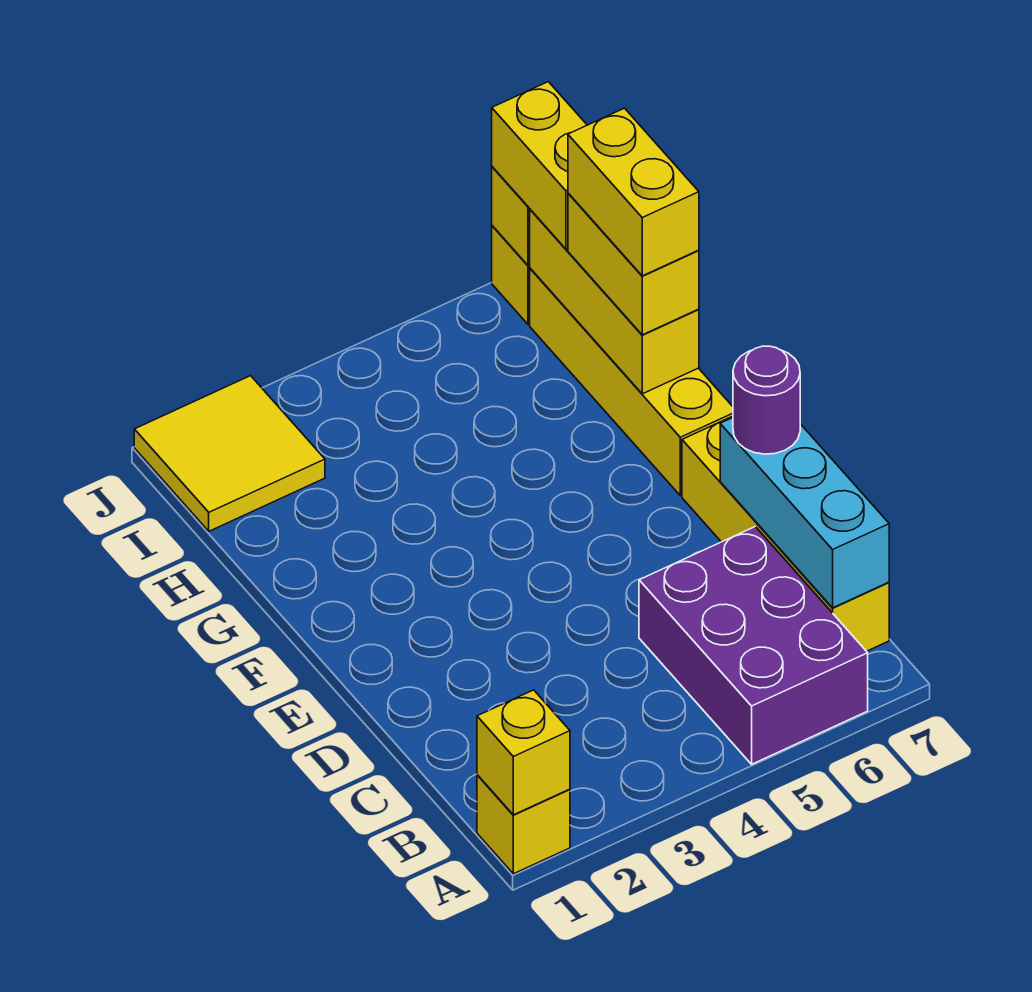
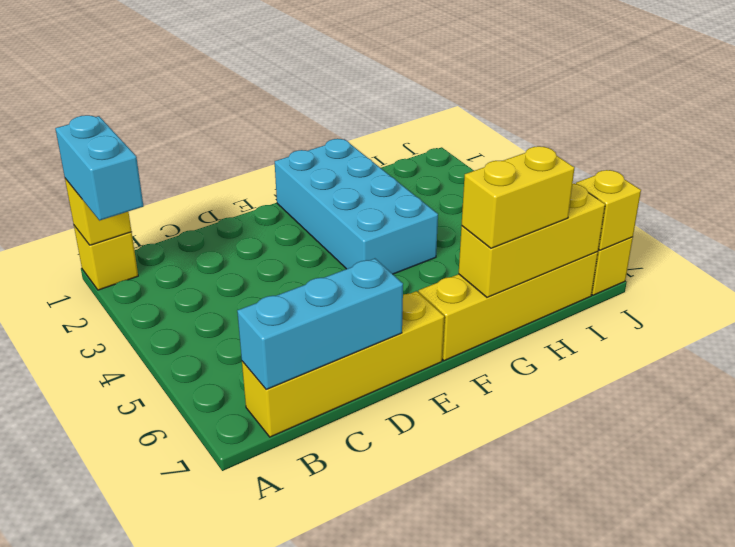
none -> cyan 1x2 brick [55,115,143,221]
purple 2x3 brick [639,527,868,764] -> none
purple 1x1 round brick [733,346,800,454] -> none
none -> cyan 2x4 brick [275,139,438,274]
yellow 1x2 brick [568,108,699,276] -> none
yellow 2x2 tile [134,376,325,531] -> none
yellow 1x2 brick [492,82,587,249] -> none

